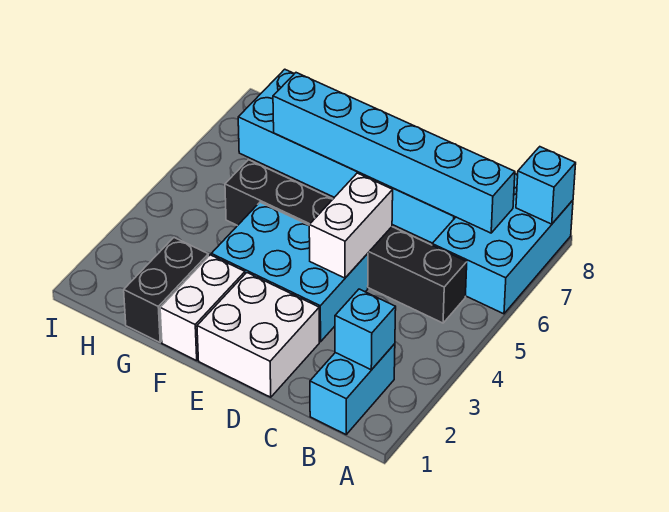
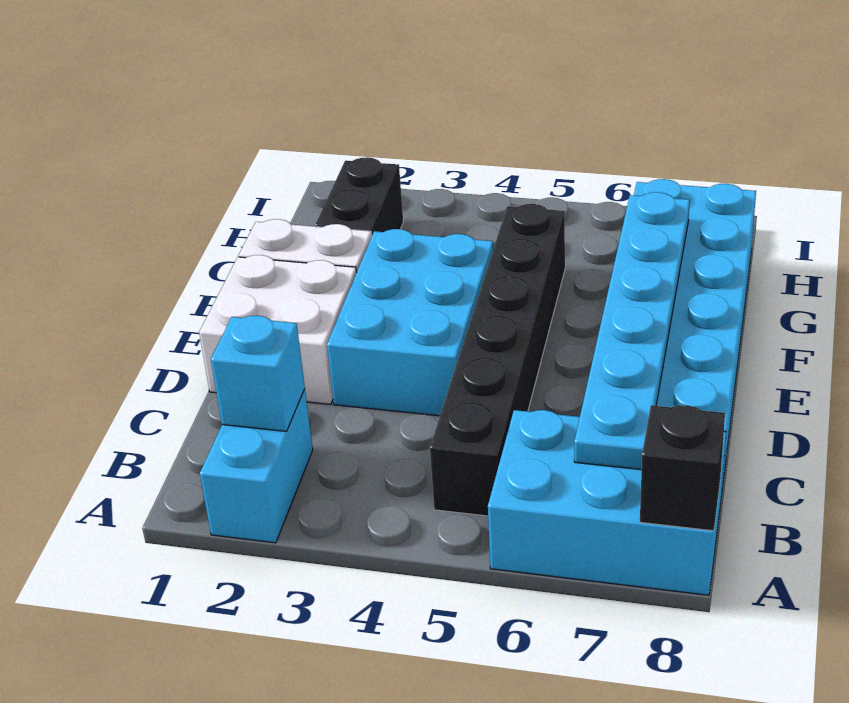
cyan 1x1 brick [516,147,576,224] -> black 1x1 brick [640,405,725,531]
cyan 1x2 brick [310,344,395,434] -> cyan 1x2 brick turned to [200,389,313,543]
cyan 1x6 brick [273,73,515,233] -> cyan 1x6 plate [574,192,690,470]
white 1x2 brick [309,173,393,278] -> none
black 1x2 brick [124,238,208,342] -> black 1x2 brick turned to [315,157,403,235]

